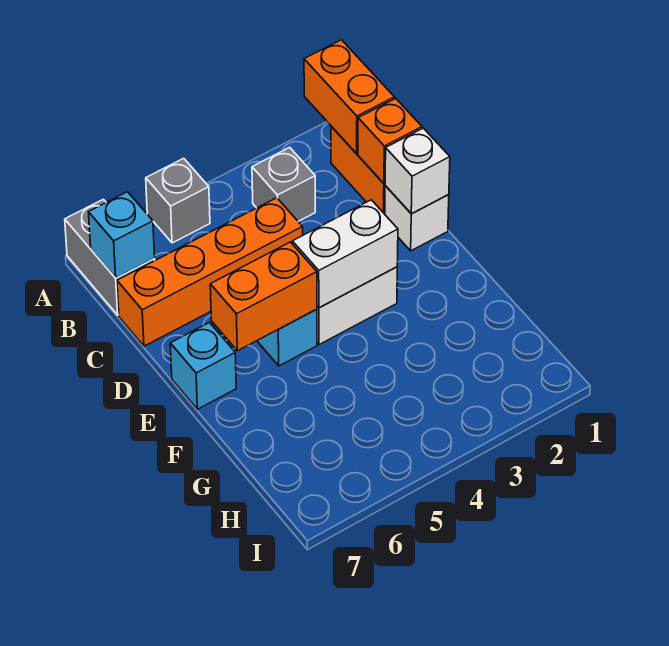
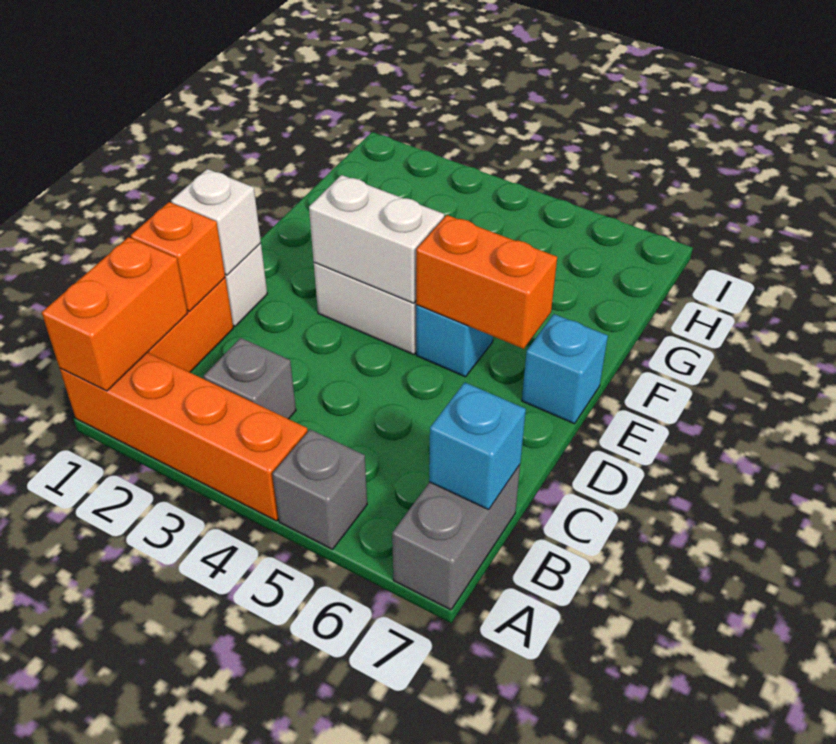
orange 1x4 brick [117,198,303,346] -> orange 1x4 brick moved to [60,353,308,521]

